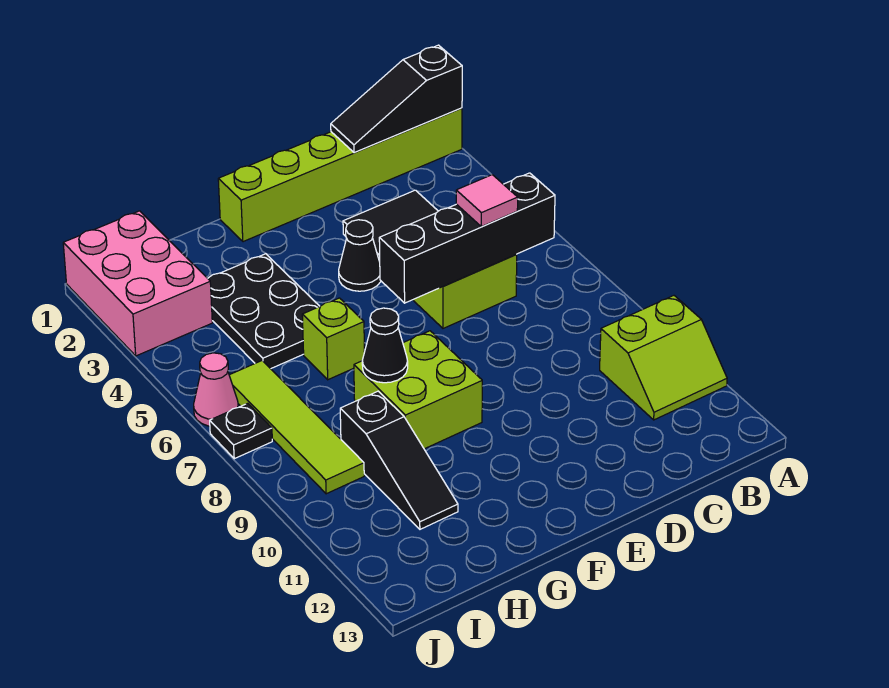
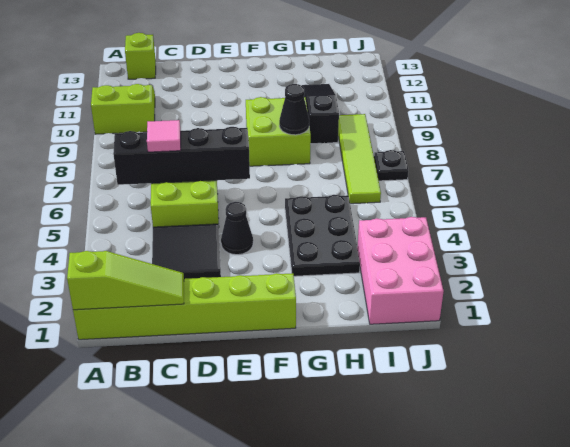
black 1x3 slope [331,45,462,153] -> lime 1x3 slope [67,251,184,310]
lime 1x1 brick [302,298,364,380] -> lime 1x1 brick moved to [125,33,156,79]
pink 1x1 cone [194,353,238,426] -> none

